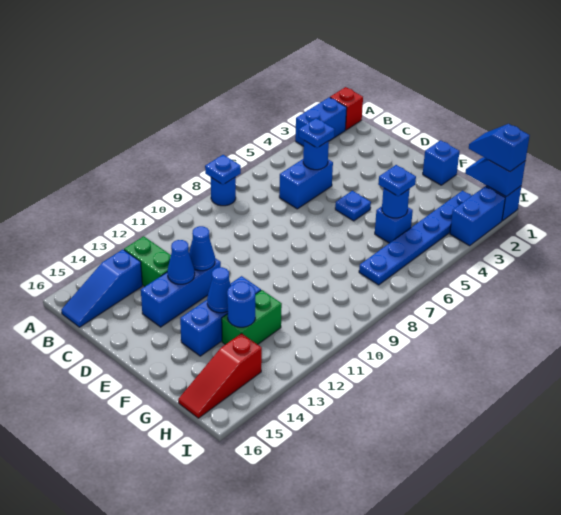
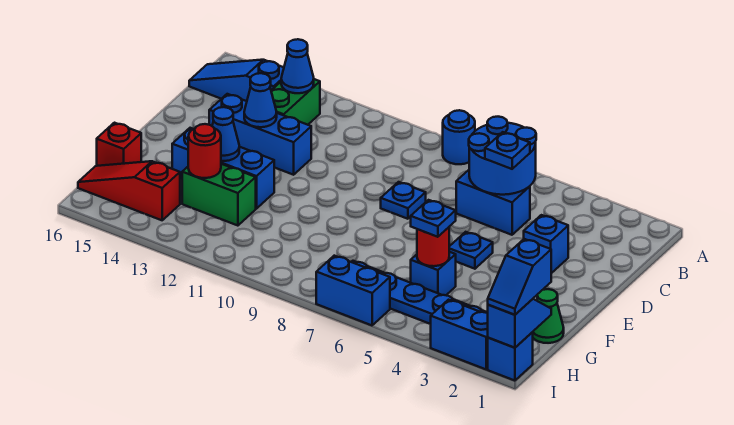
red 1x1 brick [330,87,363,130] -> red 1x1 brick moved to [97,123,141,166]
blue 1x2 brick [295,97,347,146] -> blue 1x2 brick moved to [316,256,390,325]
blue 1x1 plate [205,155,241,185] -> blue 1x1 plate moved to [381,182,426,219]
blue 1x1 round brick [303,141,329,170] -> blue 2x2 round brick [469,117,536,195]
blue 1x1 cone [189,226,215,271] -> blue 1x1 cone moved to [281,39,314,93]
blue 1x1 brick [423,140,460,185] -> blue 1x1 brick moved to [524,215,568,273]
none -> green 1x1 cone [533,289,564,343]
blue 1x1 round brick [382,188,410,218] -> red 1x1 round brick [417,227,449,266]
blue 1x1 round brick [227,282,255,327] -> red 1x1 round brick [188,124,221,178]
blue 1x2 slope [469,124,530,172] -> blue 1x2 slope turned to [488,239,551,315]

